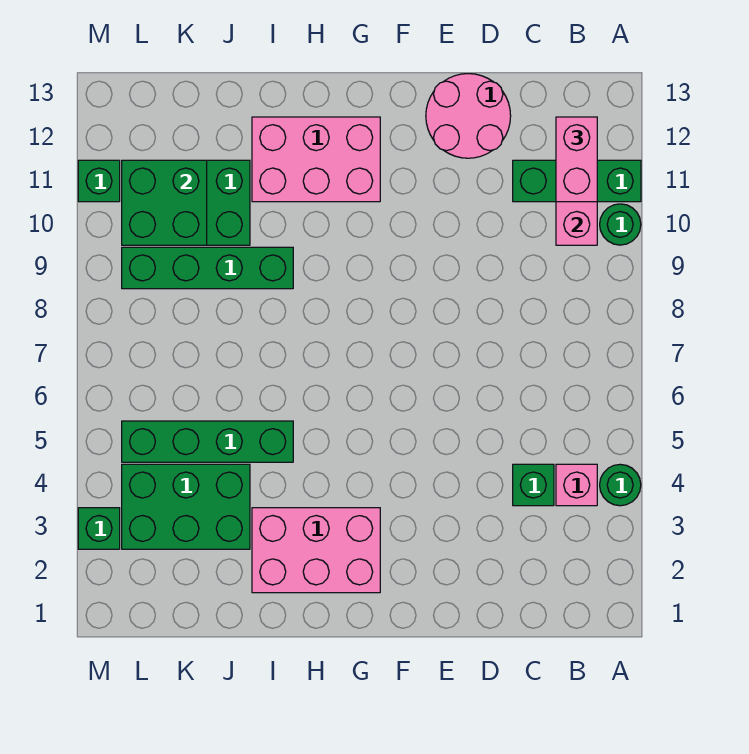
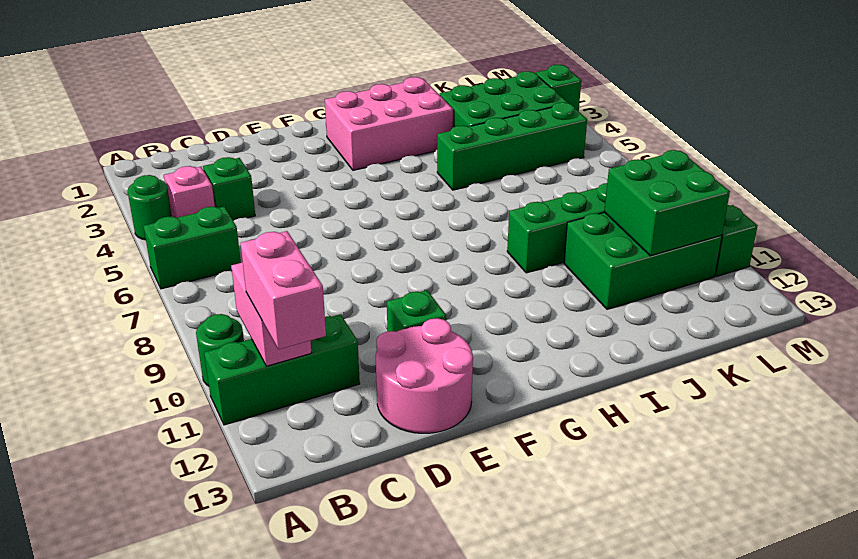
none -> green 1x2 brick [144,206,241,289]
none -> green 1x1 brick [387,290,446,332]
pink 2x3 brick [252,117,380,202] -> none

